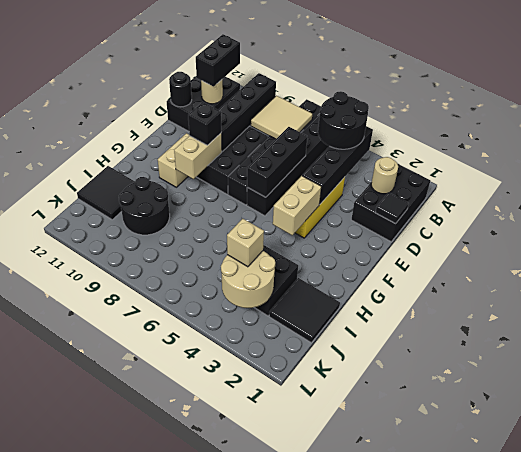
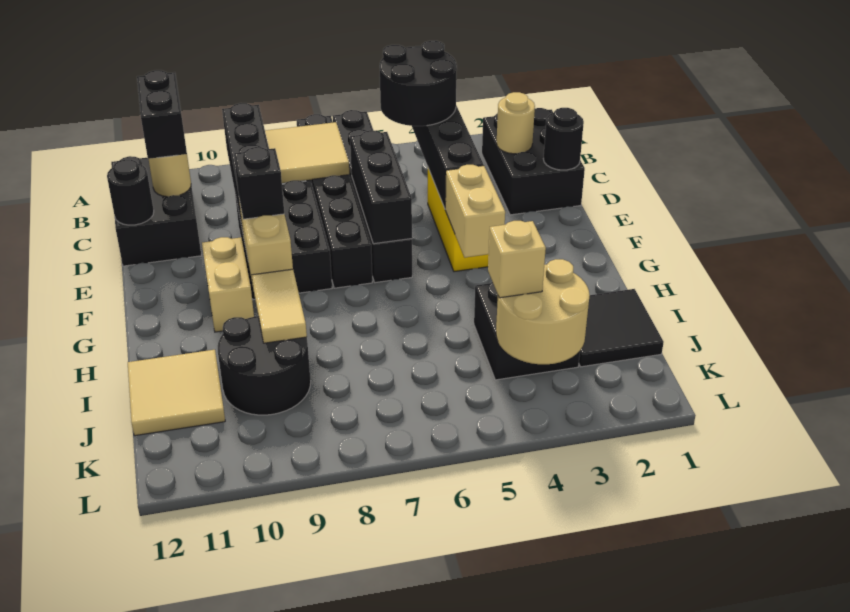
black 1x1 tile [375,193,409,224] -> black 1x1 round brick [543,108,584,170]
none -> tan 1x2 tile [252,269,307,343]
black 2x2 tile [77,166,135,220] -> tan 2x2 tile [128,350,225,436]

